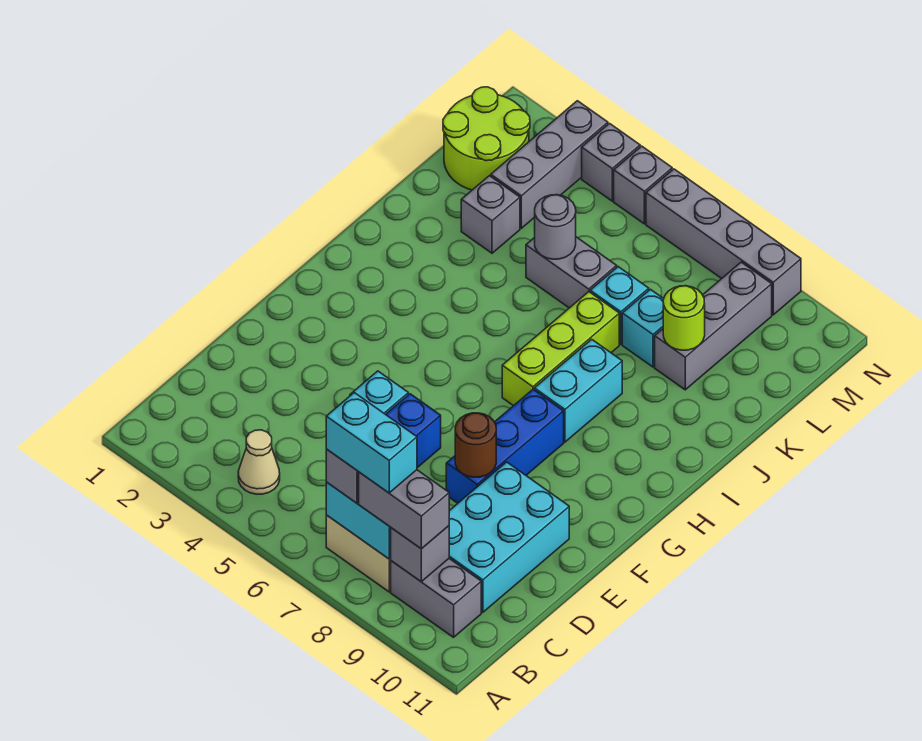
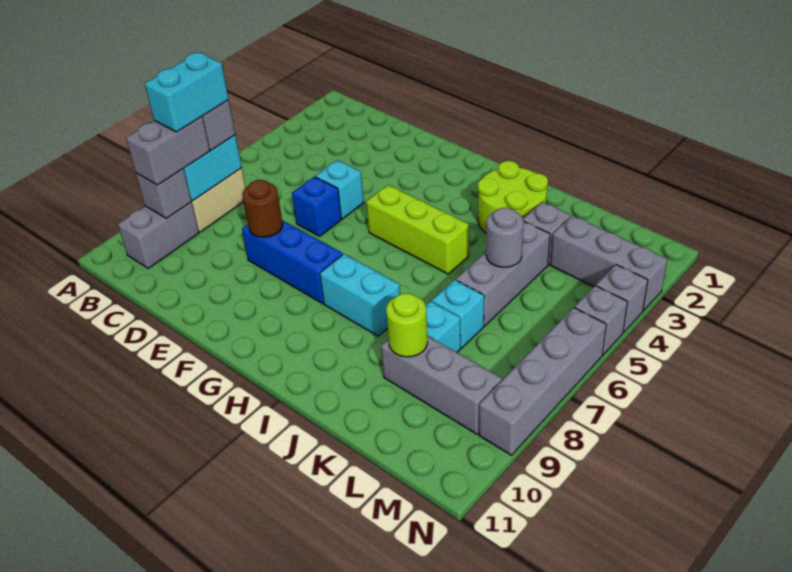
tan 1x1 cone [238,430,280,494] -> none
cyan 2x3 brick [449,462,569,612] -> none
lime 1x3 brick [502,292,619,406] -> lime 1x3 brick moved to [366,185,469,274]
grey 1x2 brick [526,237,617,308] -> grey 1x3 brick [456,222,550,326]
lime 2x2 round brick [443,87,530,190] -> lime 2x2 round brick moved to [478,161,548,233]

